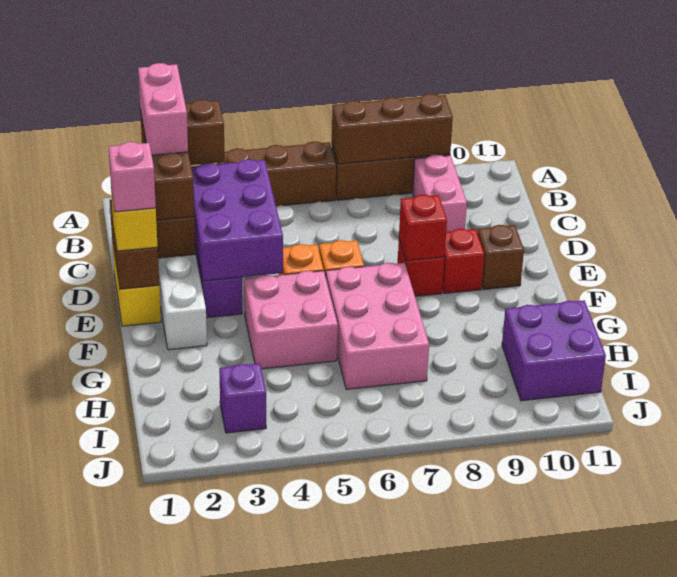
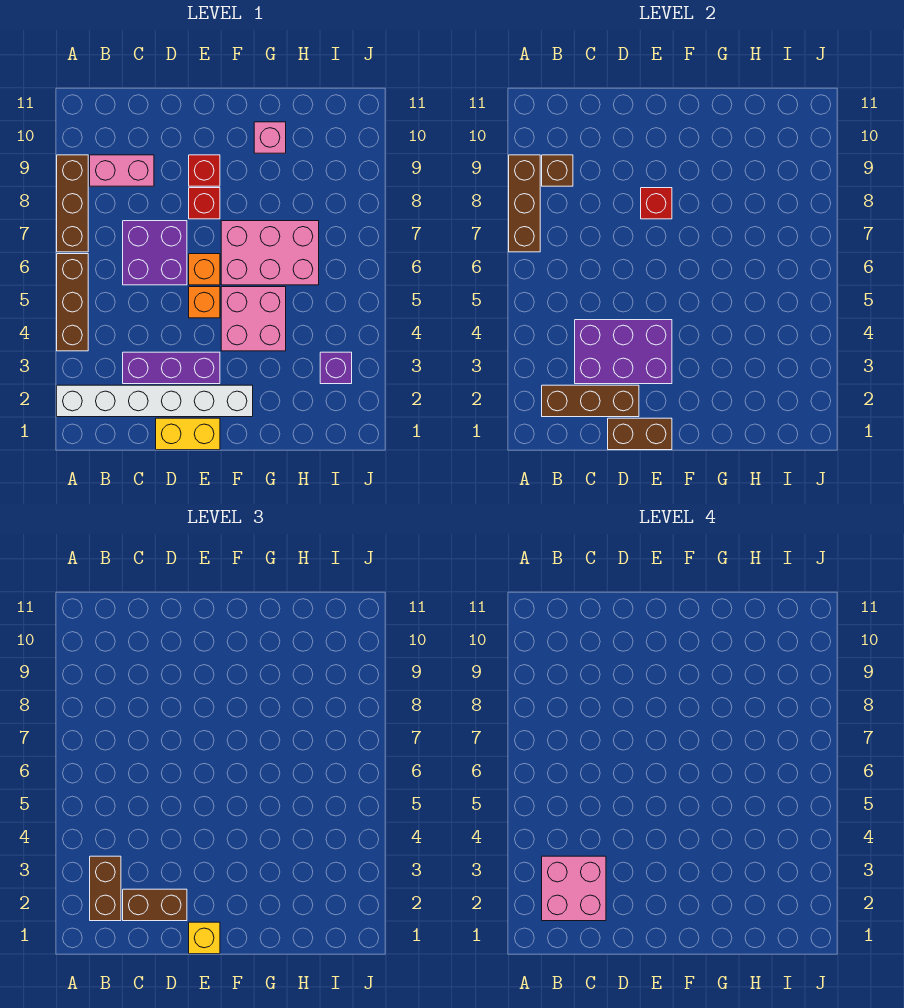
pink 1x2 brick [138,63,188,155] -> pink 2x2 brick [542,856,606,921]
pink 1x1 brick [109,142,156,212] -> pink 1x1 brick moved to [254,122,286,153]
brown 1x1 brick [478,225,524,290] -> brown 1x1 brick moved to [542,155,573,186]
purple 2x2 brick [502,300,606,401] -> purple 2x2 brick moved to [123,221,187,285]

